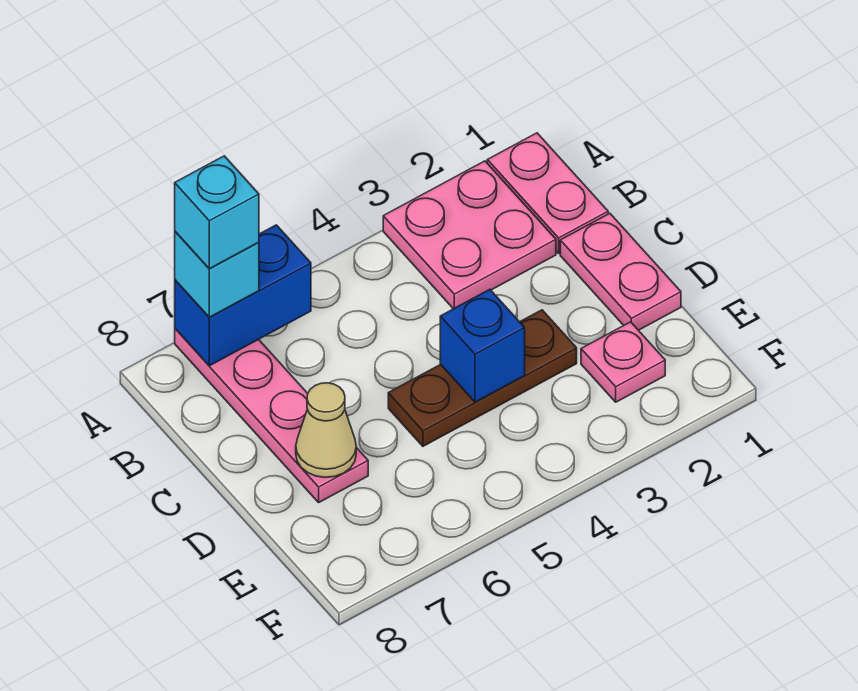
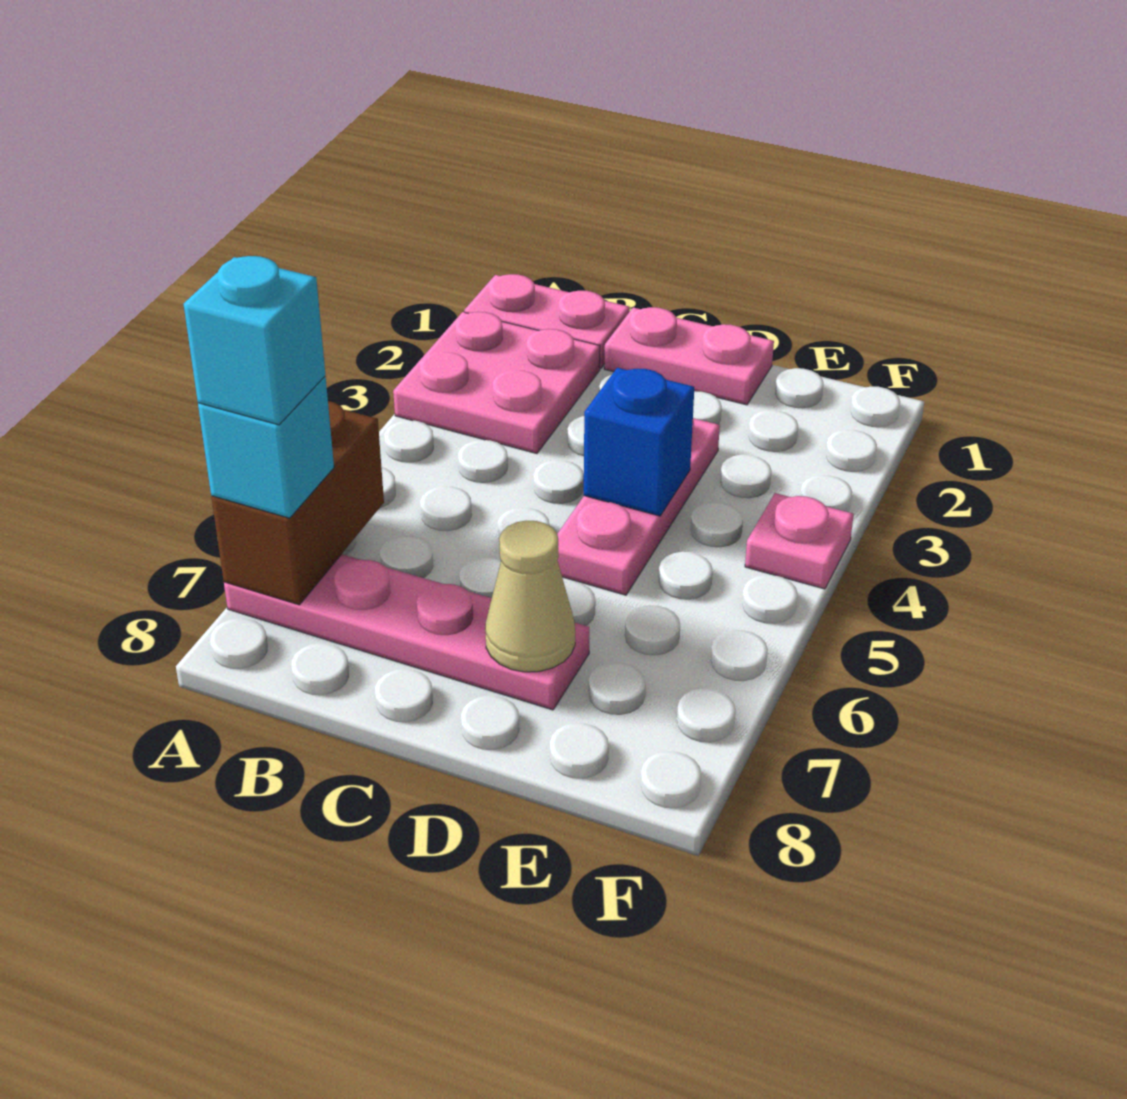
blue 1x2 brick [175,225,311,366] -> brown 1x2 brick [211,401,384,605]
brown 1x3 plate [388,310,577,446] -> pink 1x3 plate [557,418,720,595]
pink 1x1 plate [581,322,665,402] -> pink 1x1 plate moved to [745,493,854,589]

